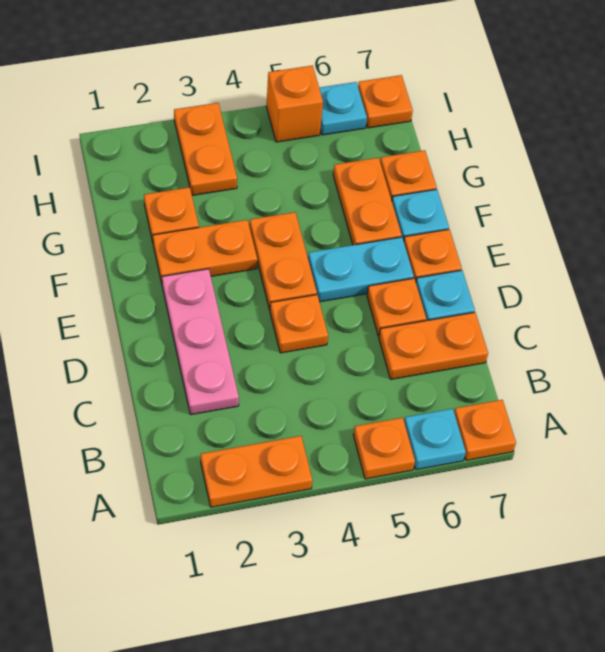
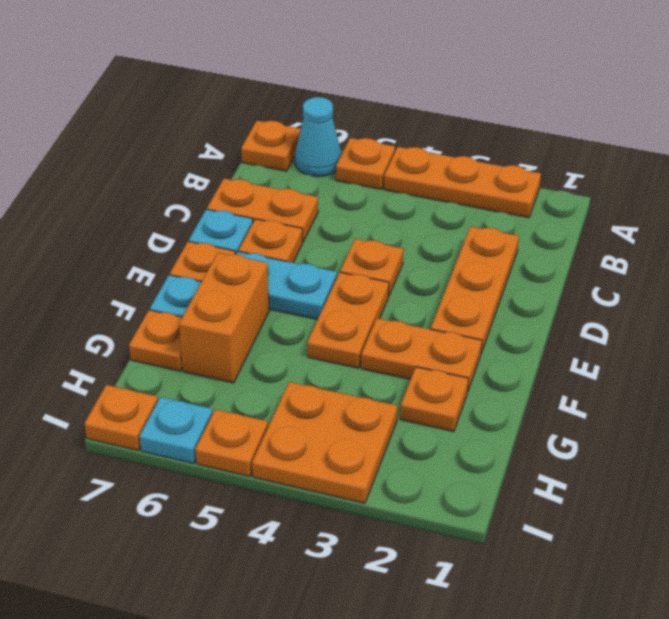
orange 1x2 plate [201,436,312,507] -> orange 1x3 plate [384,147,541,218]
cyan 1x1 plate [404,409,466,470] -> cyan 1x1 cone [295,97,342,177]
pink 1x3 plate [162,269,239,415] -> orange 1x3 plate [431,226,519,353]
orange 1x2 plate [333,158,402,245] -> orange 1x2 brick [179,253,269,383]
orange 1x2 plate [174,103,237,195] -> orange 2x2 plate [252,382,398,503]
orange 1x1 brick [266,65,323,142] -> orange 1x1 plate [195,409,268,477]

